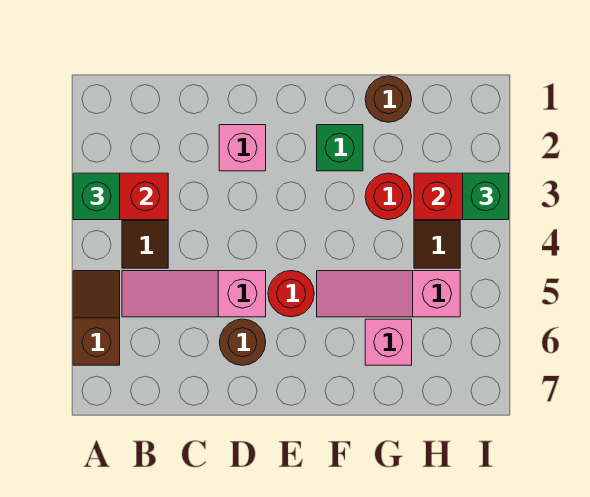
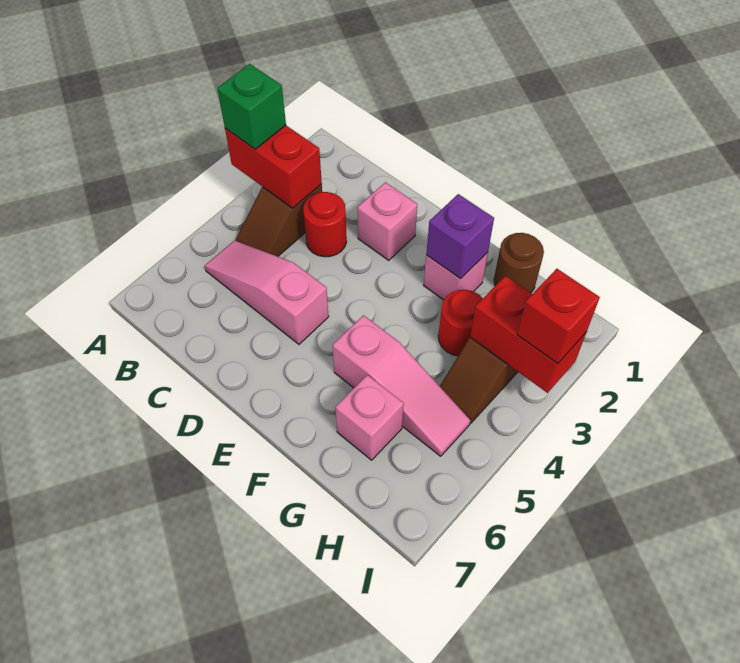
brown 1x2 slope [73,271,120,365] -> none
brown 1x1 round brick [219,319,266,365] -> none
red 1x1 round brick [268,271,314,317] -> red 1x1 round brick moved to [303,192,347,257]
green 1x1 brick [317,125,363,171] -> pink 1x1 brick [424,252,488,300]
none -> purple 1x1 brick [426,194,494,279]
pink 1x3 slope [317,271,460,317] -> pink 1x3 slope turned to [332,315,470,456]
green 1x1 brick [463,173,509,220] -> red 1x1 brick [517,269,600,364]

